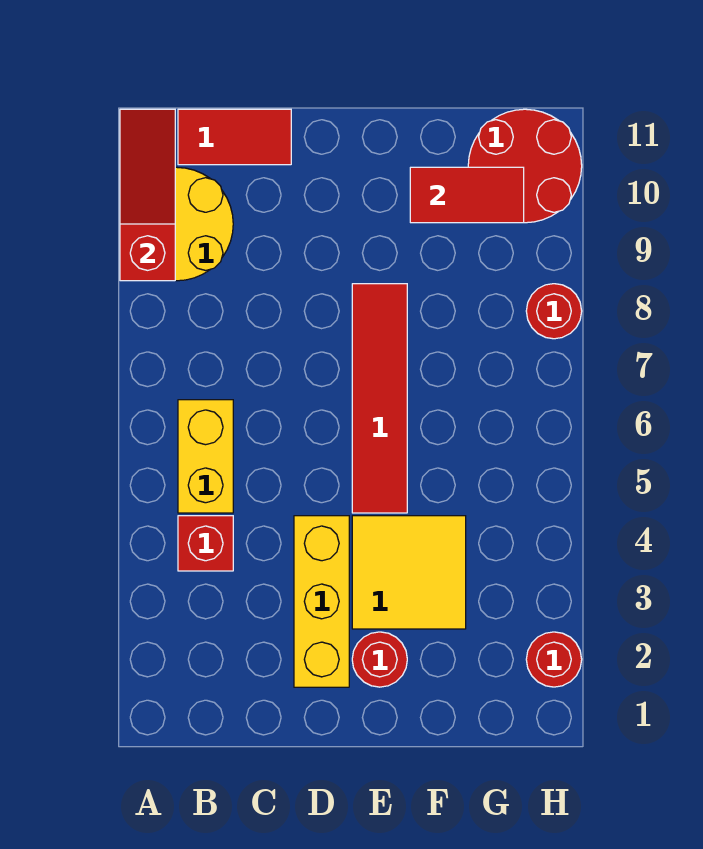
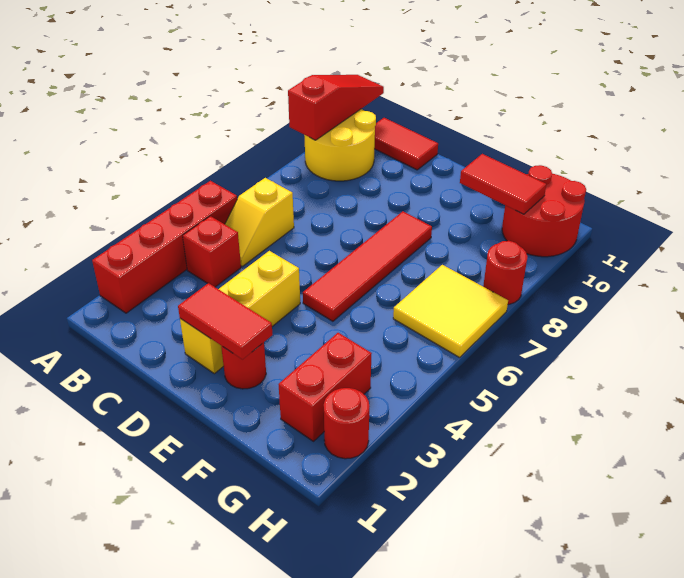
none -> red 1x4 brick [92,181,237,313]
yellow 1x2 brick [178,400,233,513] -> yellow 1x2 slope [225,178,294,266]
none -> red 1x2 tile [178,283,273,359]
yellow 2x2 tile [352,516,466,629] -> yellow 2x2 tile moved to [393,265,508,357]
none -> red 1x2 brick [278,333,372,441]

